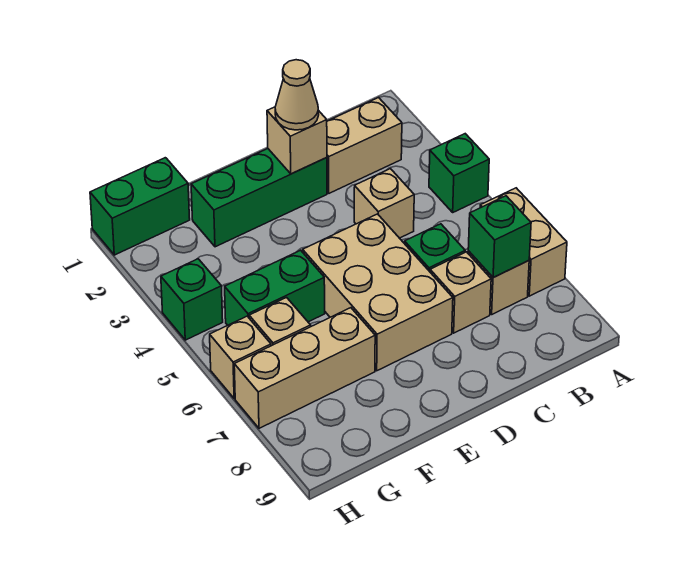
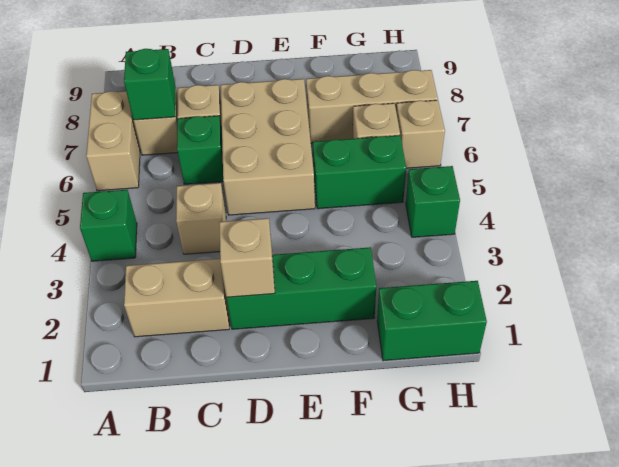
tan 1x1 cone [275,60,319,130] -> none

